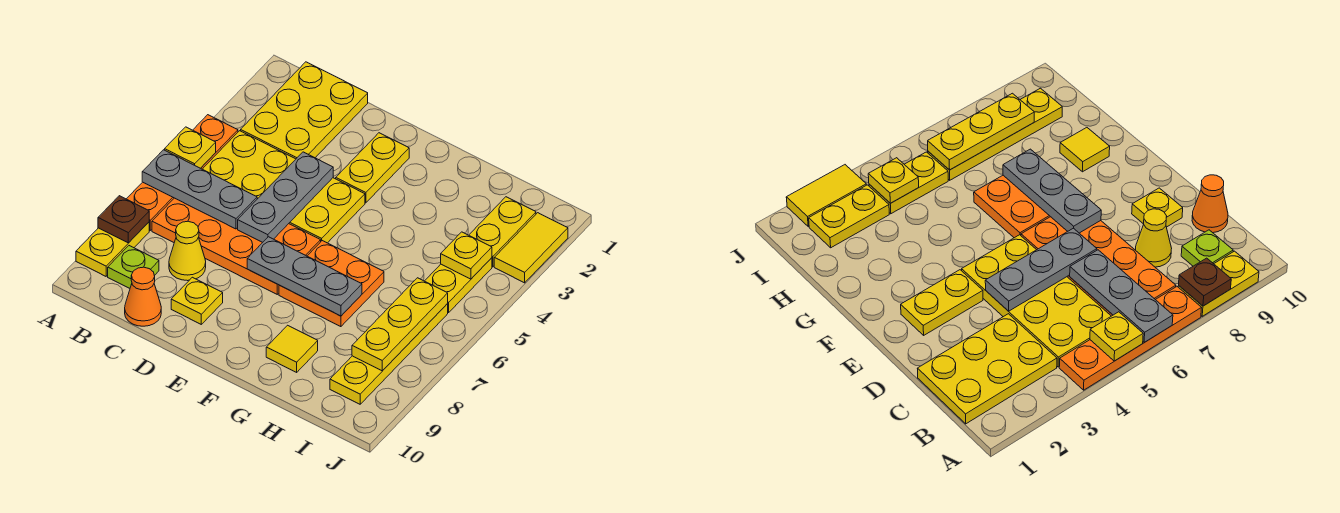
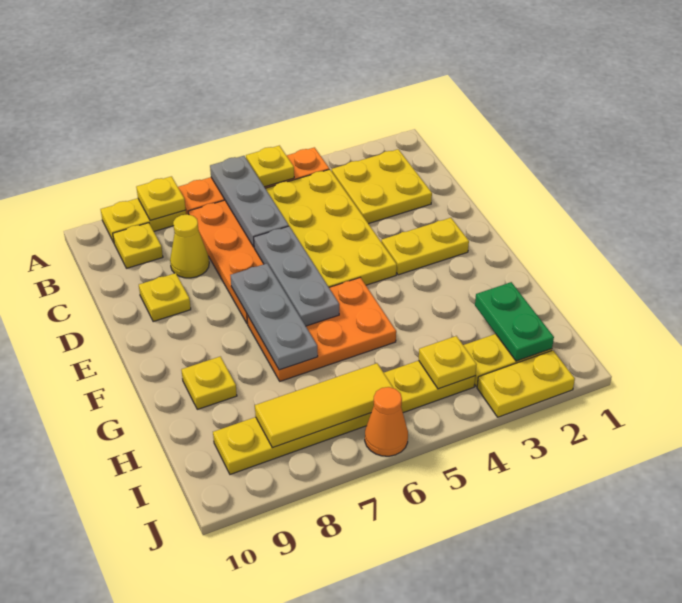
brown 1x1 plate [98,196,149,243] -> yellow 1x1 plate [136,176,186,221]
yellow 2x3 plate [241,62,368,159] -> yellow 2x2 plate [332,149,432,224]
lime 1x1 plate [108,246,159,288] -> yellow 1x1 plate [113,223,163,268]
orange 1x1 cone [125,267,161,326] -> orange 1x1 cone moved to [365,387,408,456]
grey 1x3 plate [238,152,333,242] -> grey 1x3 plate turned to [254,226,339,326]
orange 2x2 plate [279,241,384,327] -> orange 2x3 plate [247,278,396,381]
yellow 1x1 tile [266,325,318,372] -> yellow 1x1 plate [181,356,237,409]
none -> green 1x2 plate [475,282,554,361]
yellow 1x3 plate [352,278,448,371] -> yellow 1x3 tile [255,363,393,448]
yellow 1x2 tile [494,213,568,283] -> yellow 1x2 plate [477,350,575,417]

